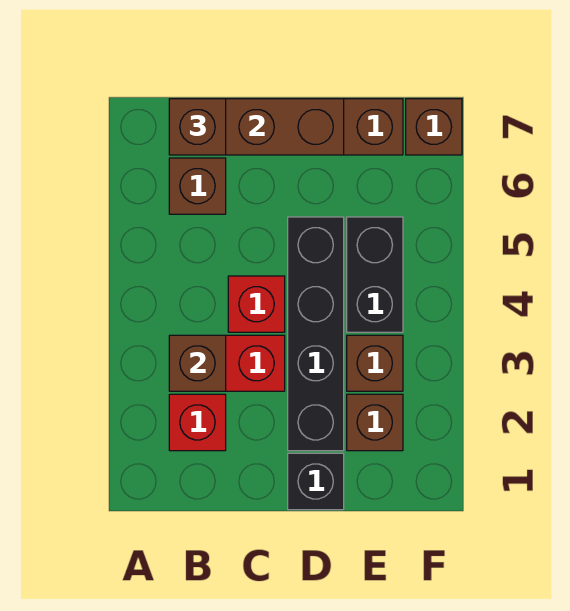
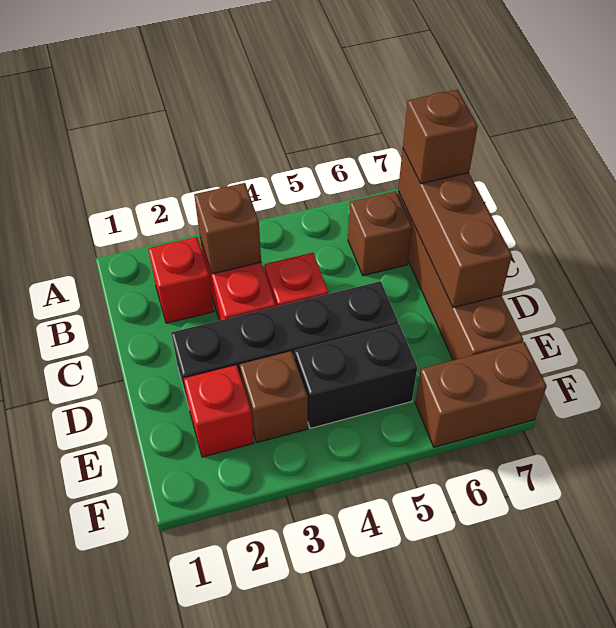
black 1x1 brick [288,453,344,510] -> none
brown 1x1 brick [347,394,403,451] -> red 1x1 brick [184,365,254,457]
brown 1x1 brick [406,99,462,155] -> brown 1x2 brick [415,342,547,447]

